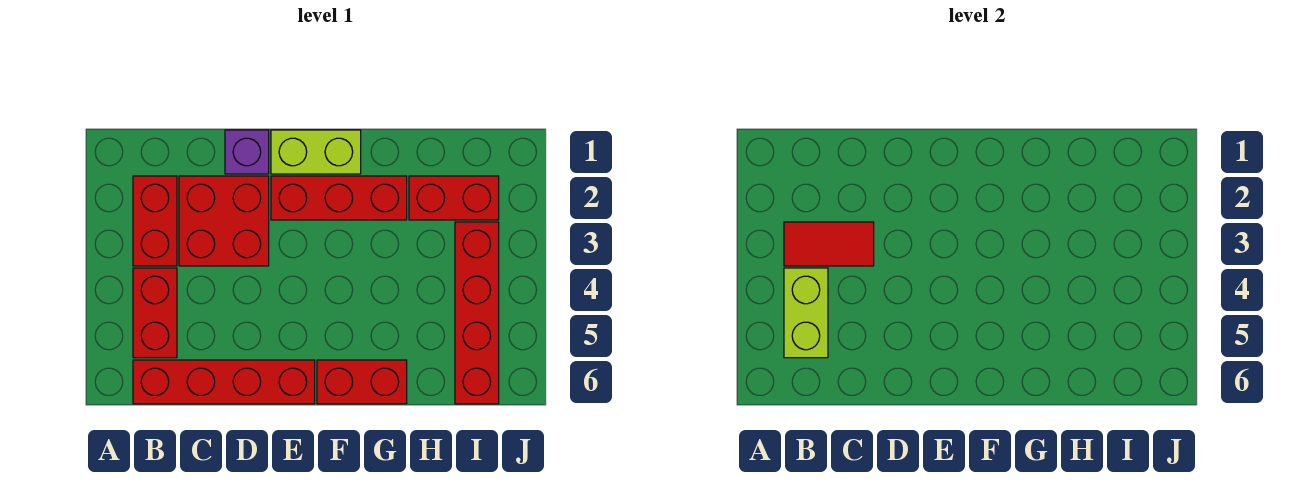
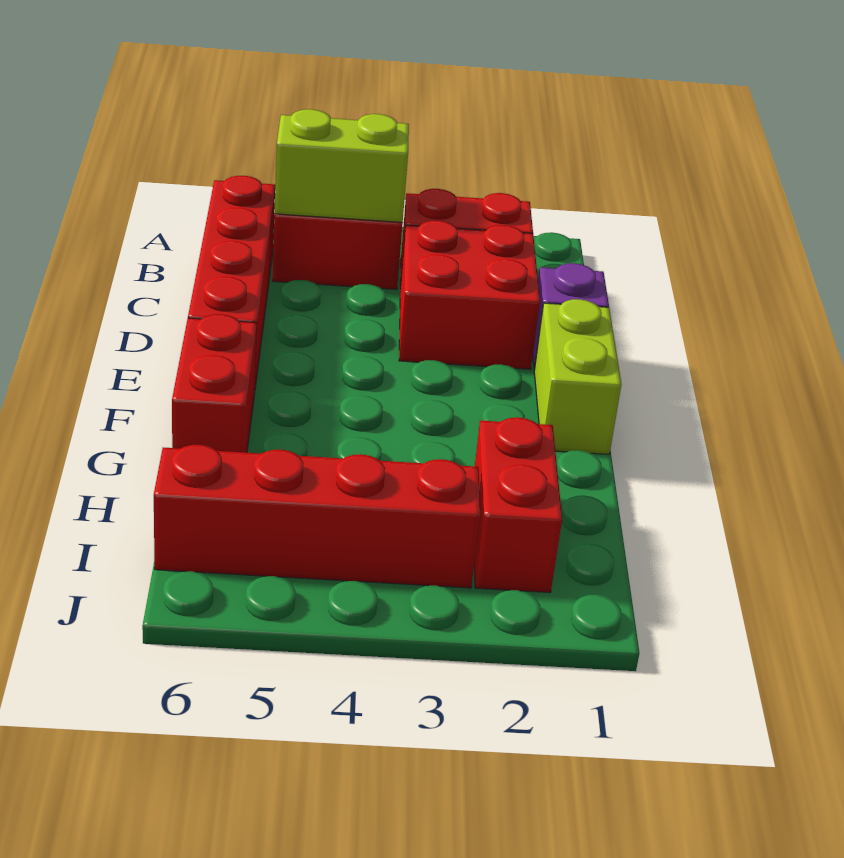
red 1x2 tile [784,222,874,266] -> none
red 1x3 brick [271,176,407,220] -> none

